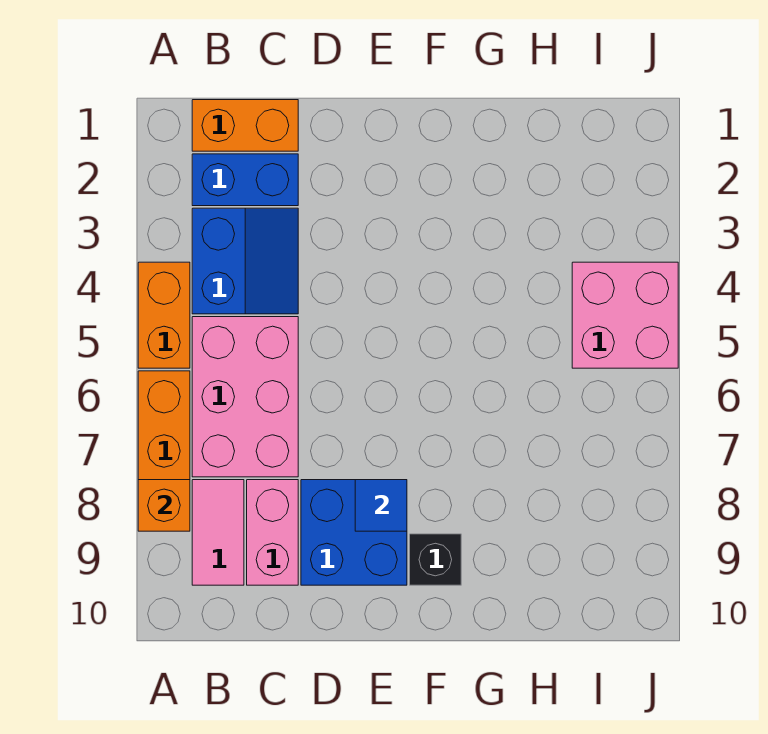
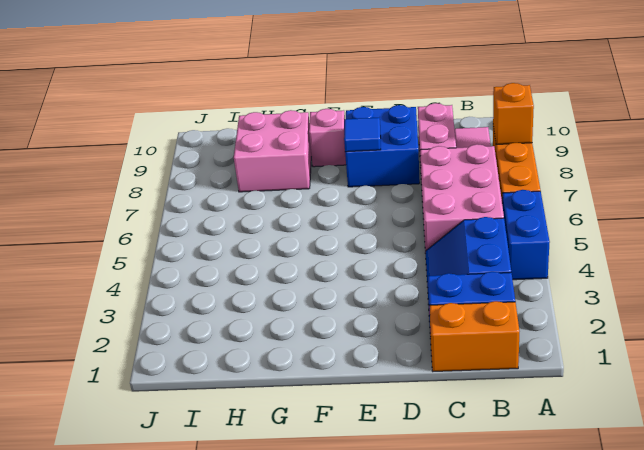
orange 1x2 brick [138,262,190,368] -> blue 1x2 brick [502,190,550,280]
black 1x1 brick [410,534,461,585] -> pink 1x1 brick [309,109,346,167]
pink 2x2 brick [572,262,678,368] -> pink 2x2 brick moved to [234,110,311,192]

